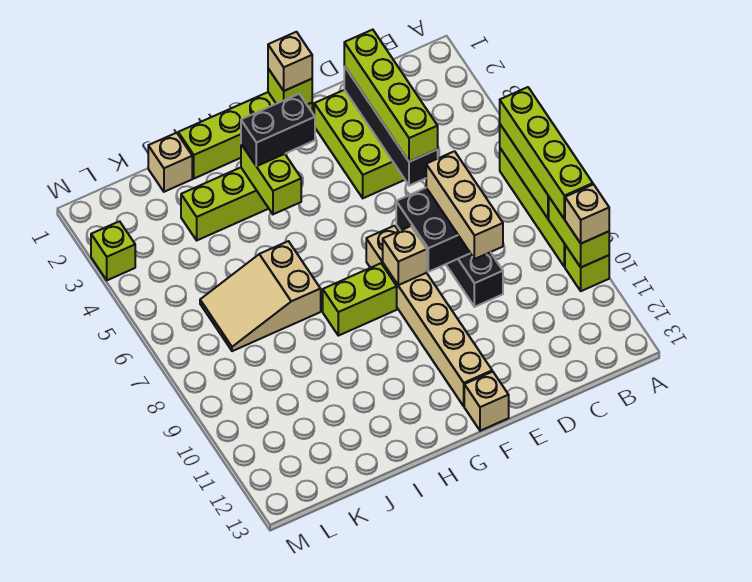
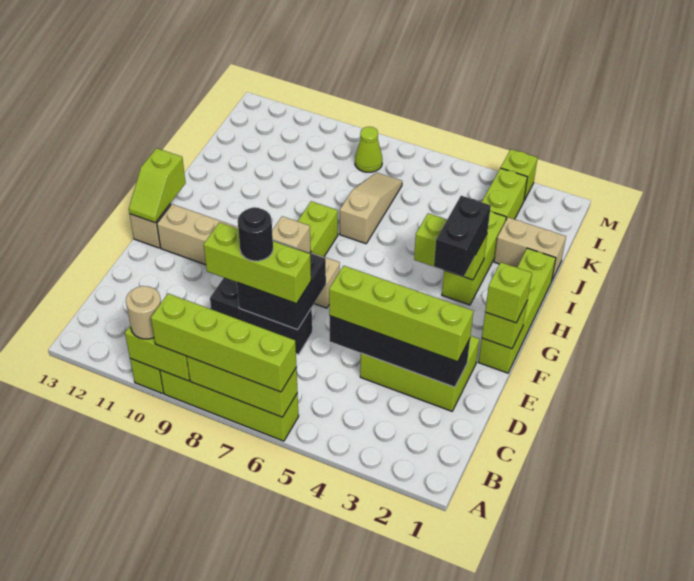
tan 1x1 brick [565,184,609,243] -> tan 1x1 round brick [126,286,161,339]
tan 1x3 brick [426,151,503,259] -> lime 1x3 brick [204,222,311,304]
none -> black 1x1 round brick [238,207,273,261]
tan 1x1 brick [268,32,312,91] -> lime 1x1 brick [485,262,532,323]
none -> lime 1x2 slope [129,148,186,223]
tan 2x3 slope [200,241,321,351] -> tan 1x3 slope [340,173,402,244]
tan 1x1 brick [148,133,192,192] -> tan 1x2 brick [494,217,566,280]
none -> lime 1x2 brick [482,168,527,220]
none -> lime 1x1 cone [355,127,382,172]

